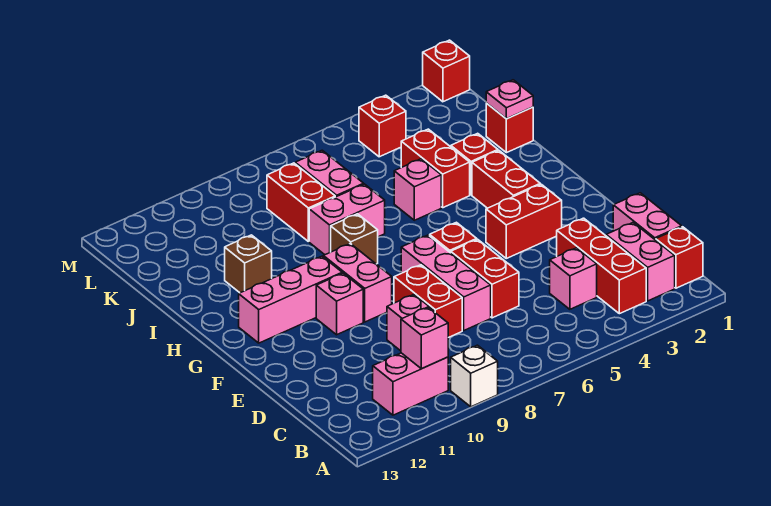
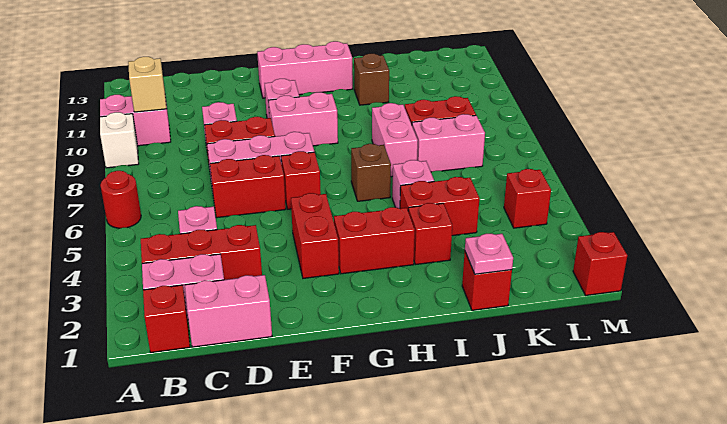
none -> red 1x1 round brick [100,171,141,228]
pink 1x2 brick [373,353,448,415] -> pink 1x2 brick turned to [100,95,171,146]
pink 1x1 brick [401,307,448,369] -> tan 1x1 brick [128,57,166,112]
pink 1x3 brick [239,256,342,343] -> pink 1x3 brick turned to [257,41,353,98]
brown 1x1 brick [331,214,378,264] -> brown 1x1 brick moved to [351,144,391,201]

